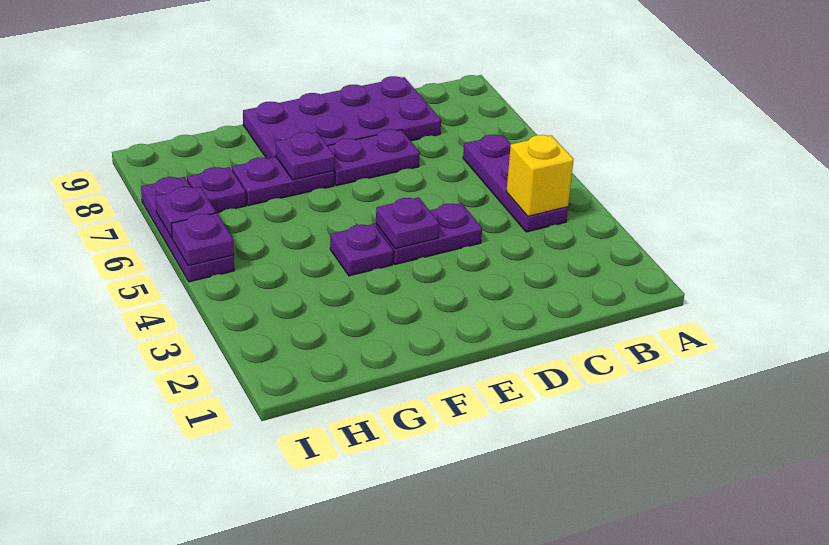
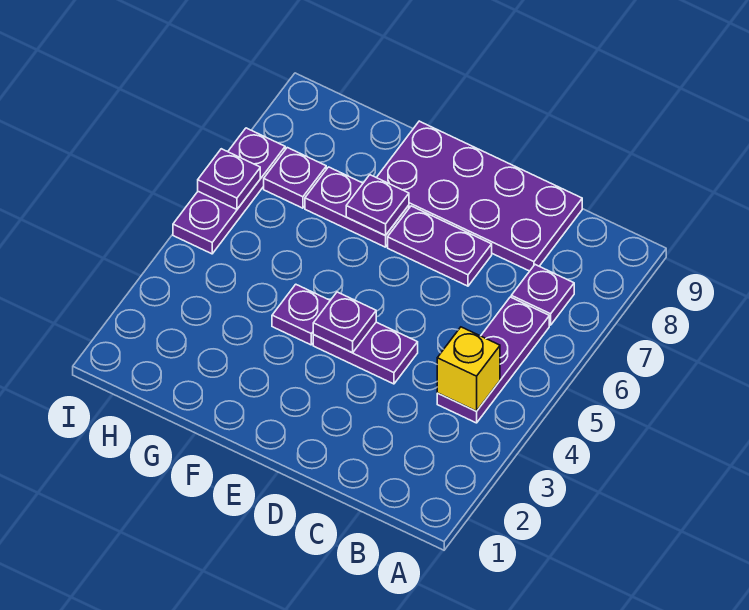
purple 1x1 plate [171,213,234,266] -> purple 1x1 plate moved to [511,265,574,325]

